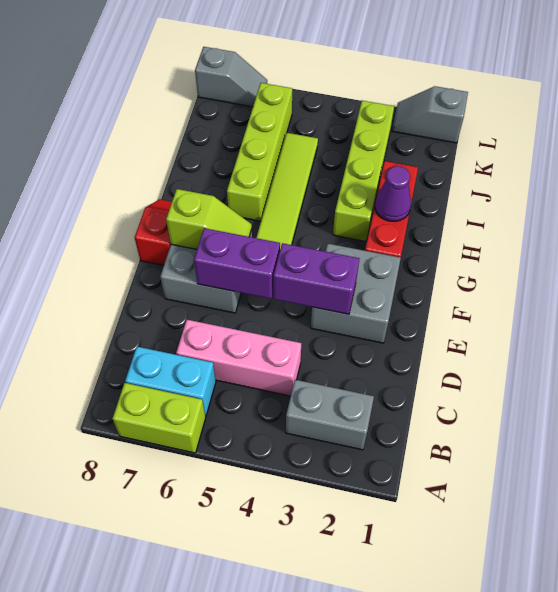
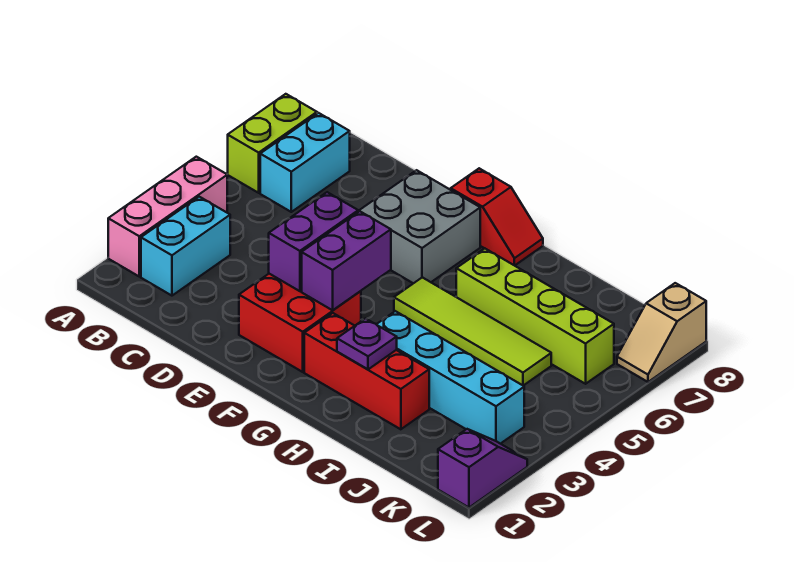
grey 1x2 brick [286,380,374,450] -> cyan 1x2 brick [141,197,230,296]
pink 1x3 brick [176,320,301,396] -> pink 1x3 brick moved to [108,157,227,276]
grey 2x2 brick [311,244,401,343] -> red 2x2 brick [239,274,361,372]
purple 1x2 brick [194,228,280,299] -> purple 1x2 brick moved to [302,211,391,310]
lime 1x2 slope [166,189,252,249] -> none
purple 1x1 cone [375,166,411,221] -> purple 1x1 plate [337,319,397,369]
lime 1x4 brick [333,101,394,241] -> cyan 1x4 brick [376,311,524,444]
grey 1x2 slope [392,86,468,143] -> purple 1x2 slope [438,429,527,507]
grey 1x2 slope [195,47,267,107] -> tan 1x2 slope [617,283,706,382]

